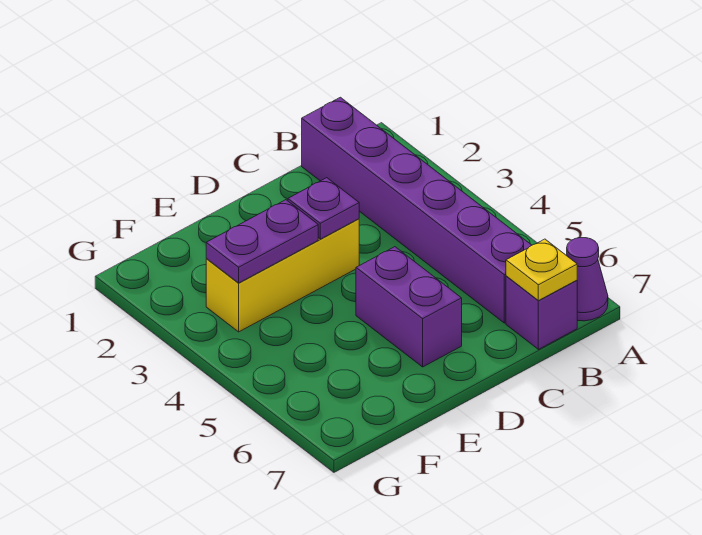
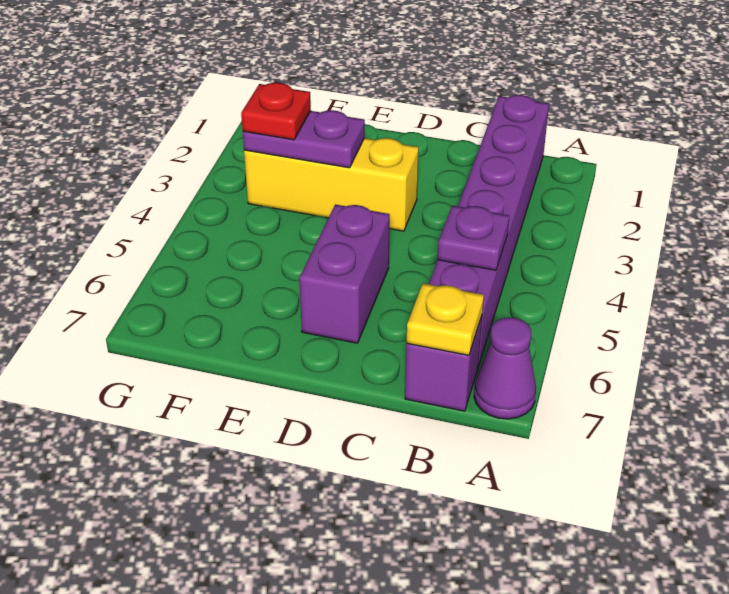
purple 1x1 plate [288,178,359,239] -> purple 1x1 plate moved to [438,206,509,270]
none -> red 1x1 plate [241,83,311,140]

